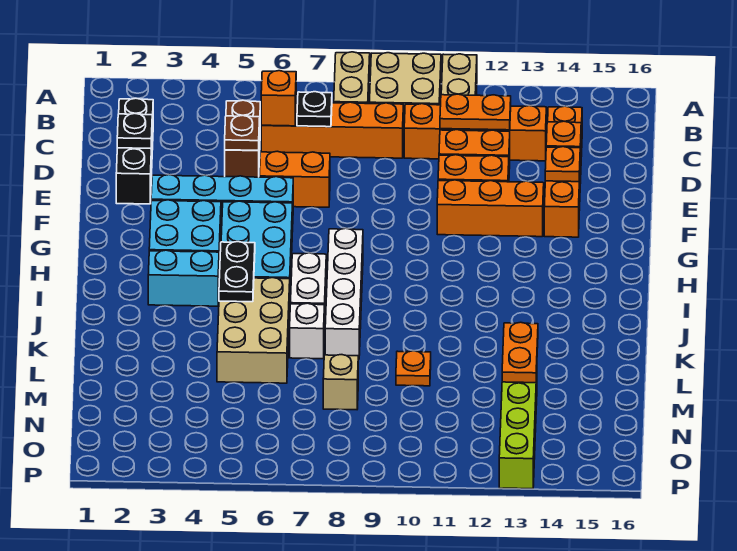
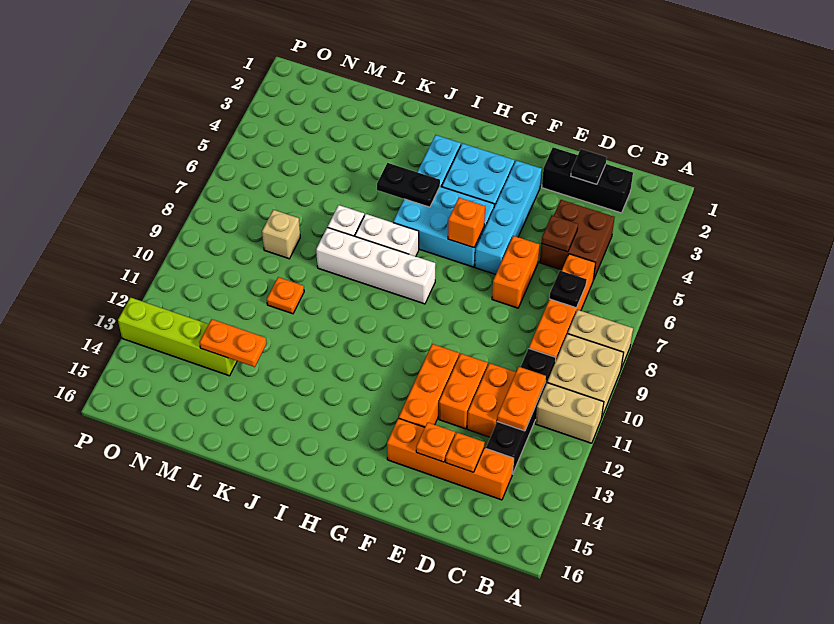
brown 1x2 brick [225,100,260,177] -> brown 2x2 brick [540,200,615,280]
orange 1x1 brick [261,71,296,126] -> orange 1x1 brick moved to [448,198,485,248]
orange 1x4 brick [404,104,546,161] -> black 1x4 brick [486,349,556,474]
tan 2x3 brick [217,278,290,383] -> none

